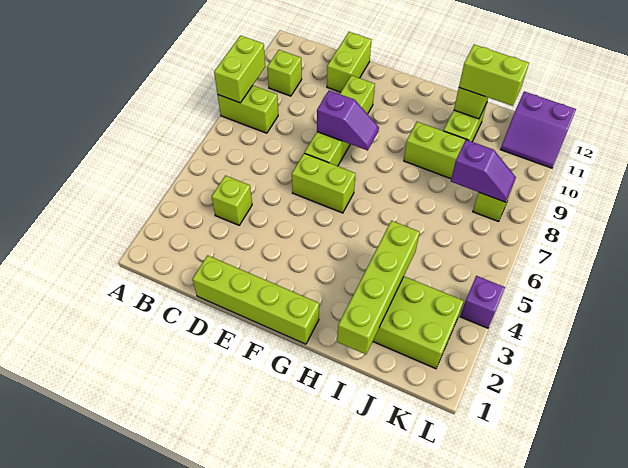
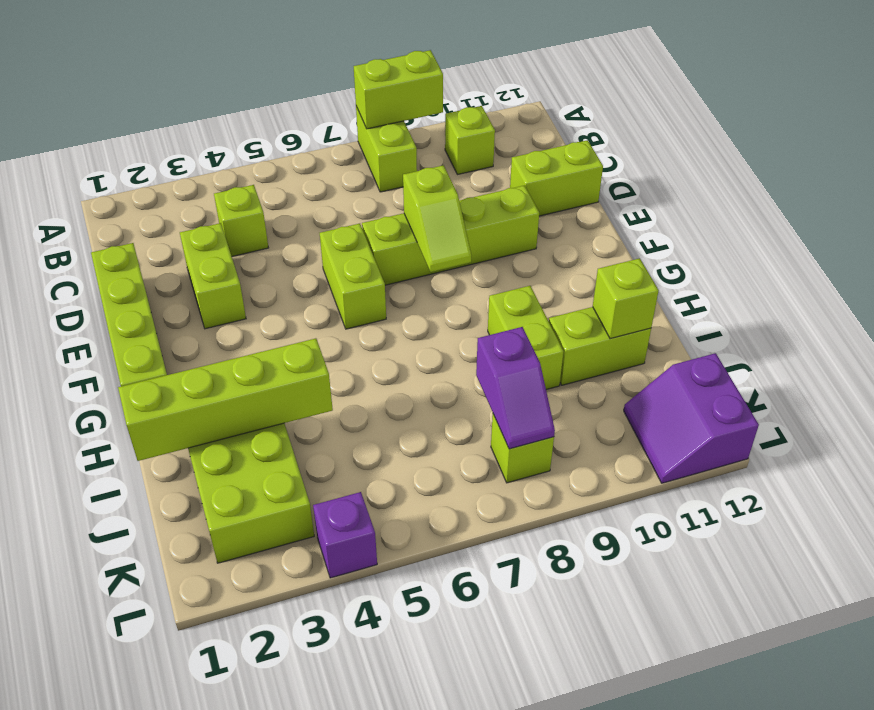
purple 1x2 slope [317,90,379,150] -> lime 1x2 slope [403,165,471,272]
lime 1x2 brick [459,45,529,106] -> lime 1x2 brick moved to [180,223,246,329]

